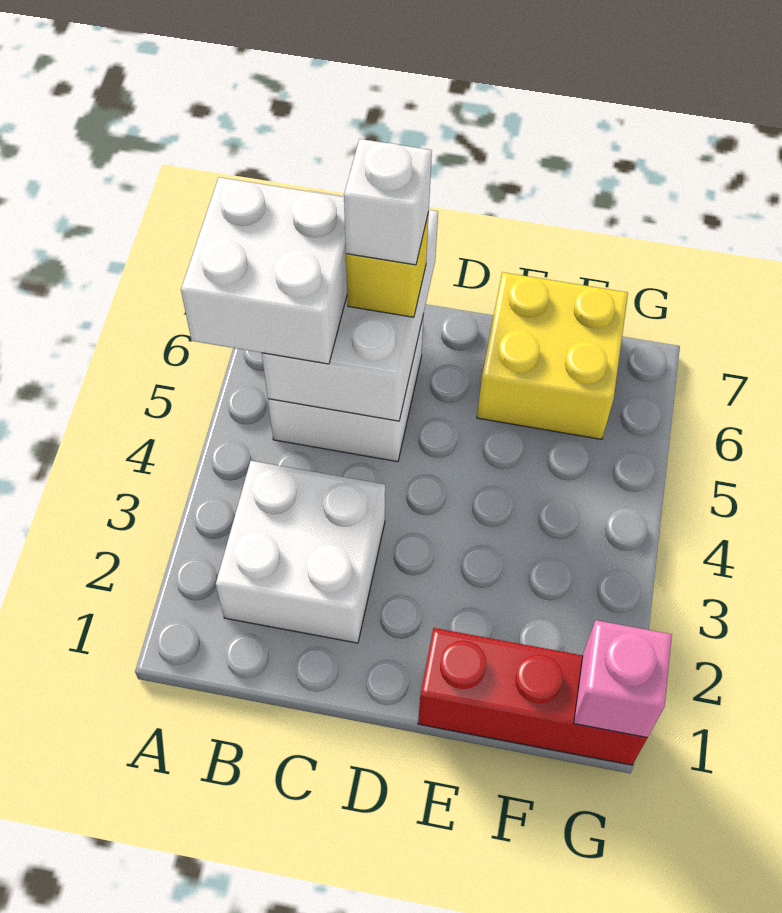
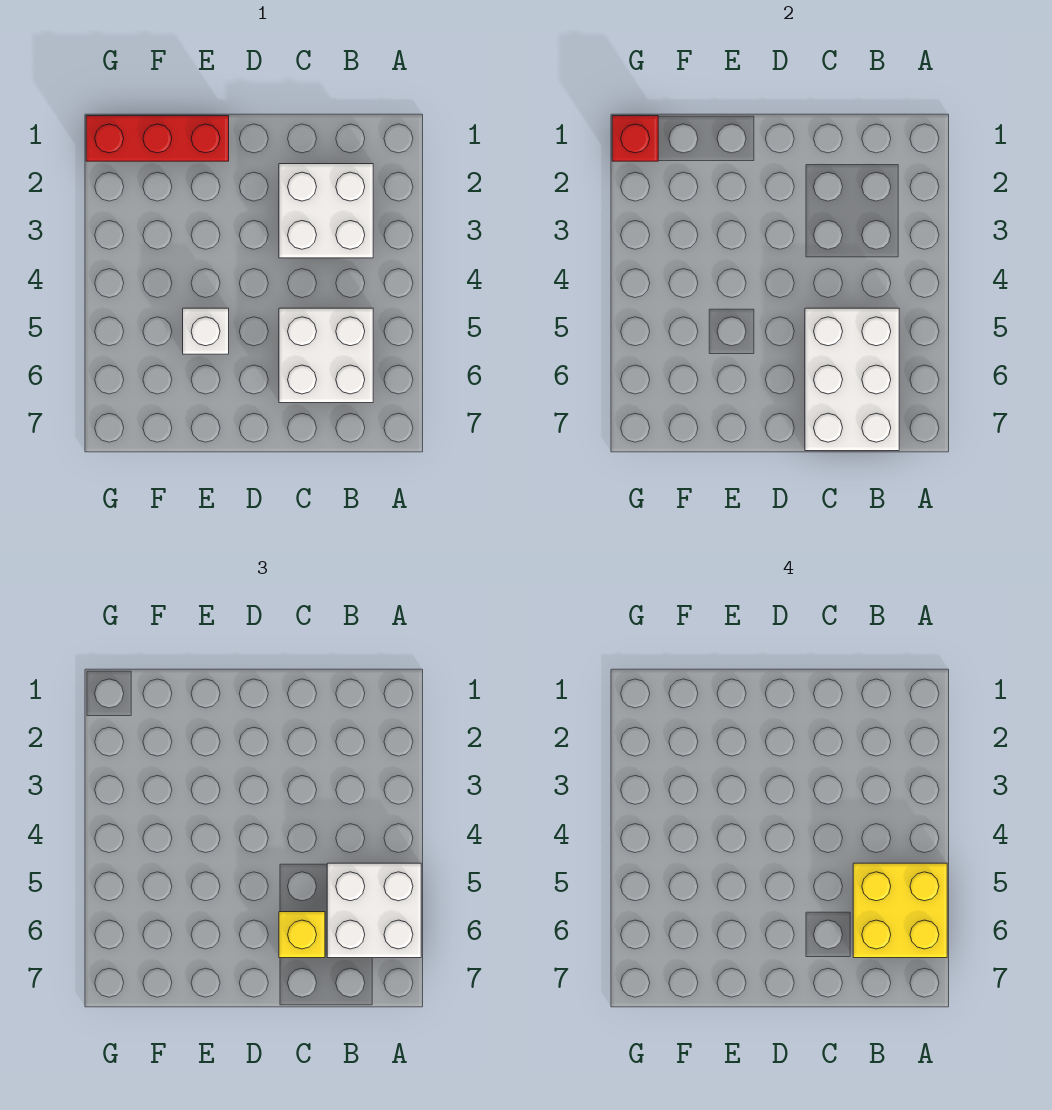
white 1x1 brick [344,139,432,265] -> white 1x1 brick moved to [183,308,229,354]
yellow 2x2 brick [477,272,628,439] -> yellow 2x2 brick moved to [853,863,947,958]
pink 1x1 brick [574,620,672,738] -> red 1x1 brick [612,116,658,161]

